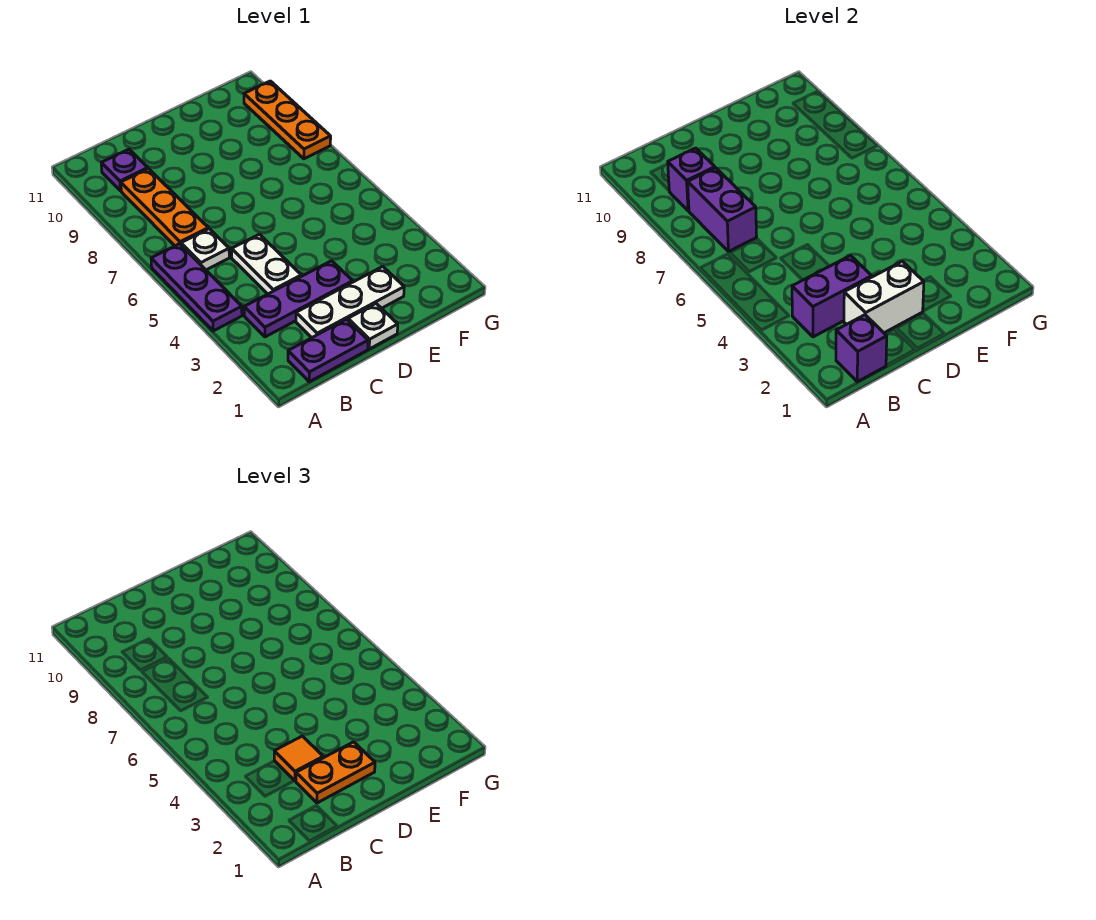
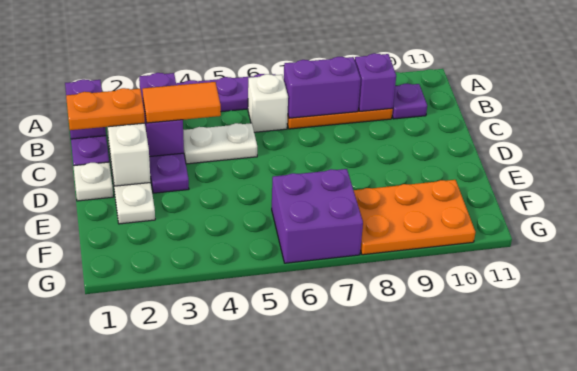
white 1x1 plate [181,229,229,270] -> white 1x1 brick [248,74,288,132]
orange 1x2 plate [296,742,375,803] -> orange 1x2 plate turned to [66,88,145,130]
orange 1x1 tile [274,736,323,781] -> orange 1x2 tile [142,82,221,123]
none -> purple 2x2 brick [272,169,363,263]
orange 1x3 plate [244,81,331,159] -> orange 2x3 plate [354,180,475,255]

